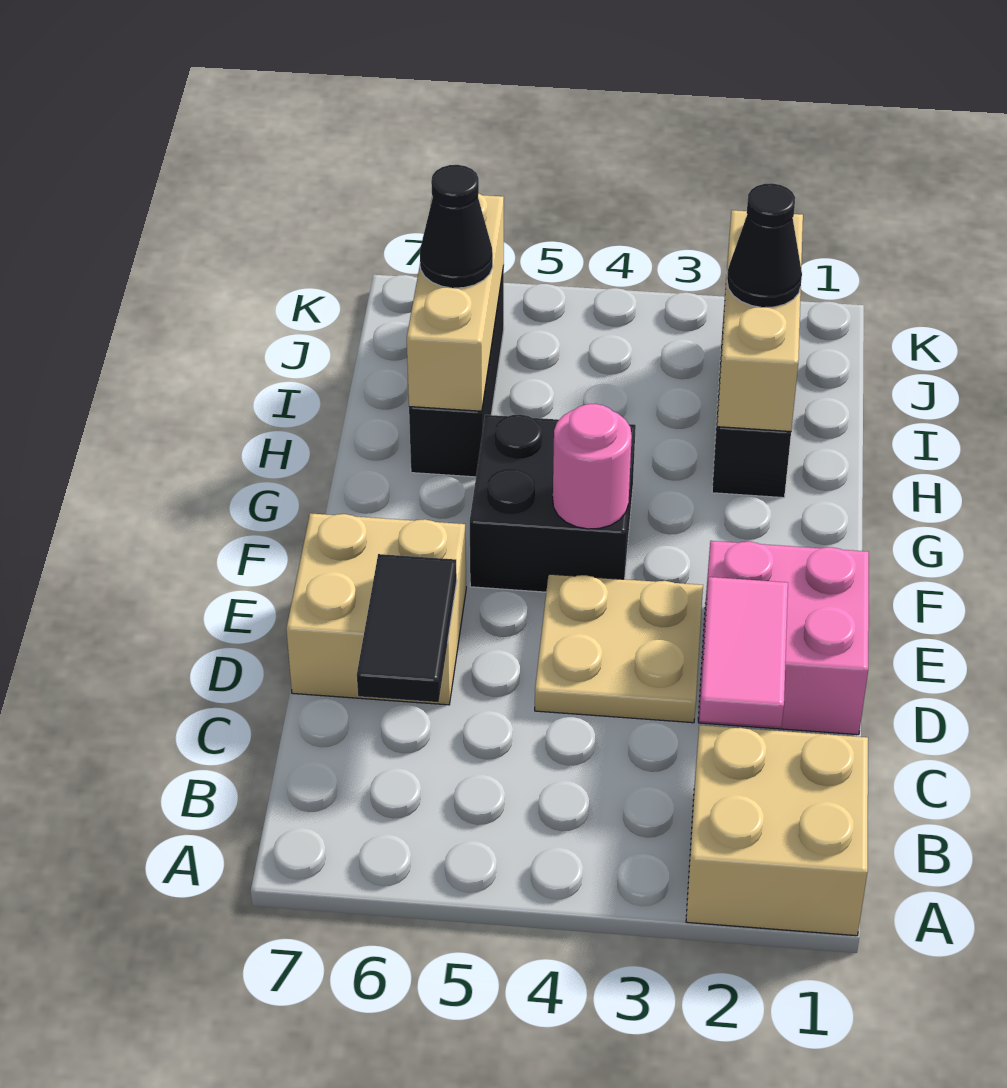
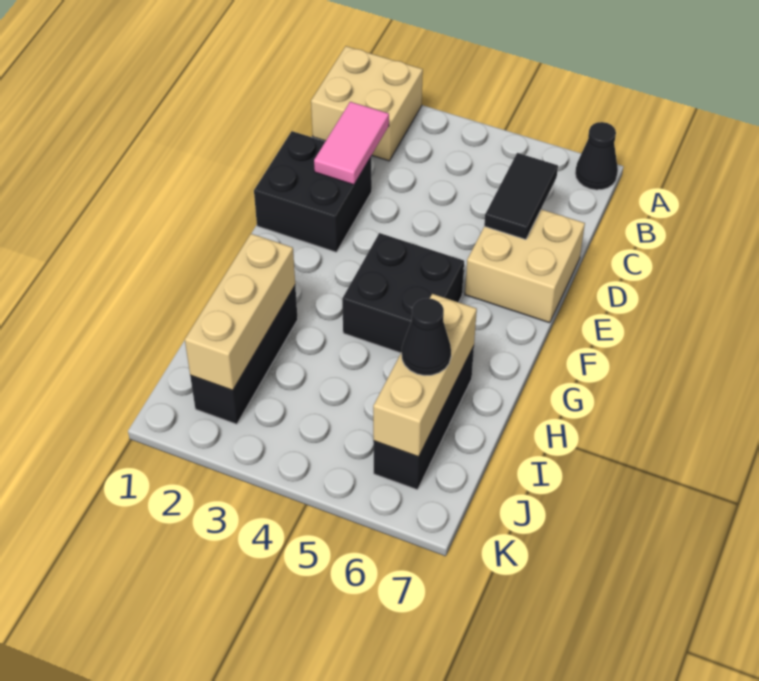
pink 2x2 brick [698,541,869,735] -> black 2x2 brick [254,131,372,252]
tan 2x2 plate [535,574,703,723] -> none
pink 1x1 round brick [553,404,632,529] -> none
black 1x1 cone [727,183,802,307] -> black 1x1 cone moved to [575,122,618,190]

